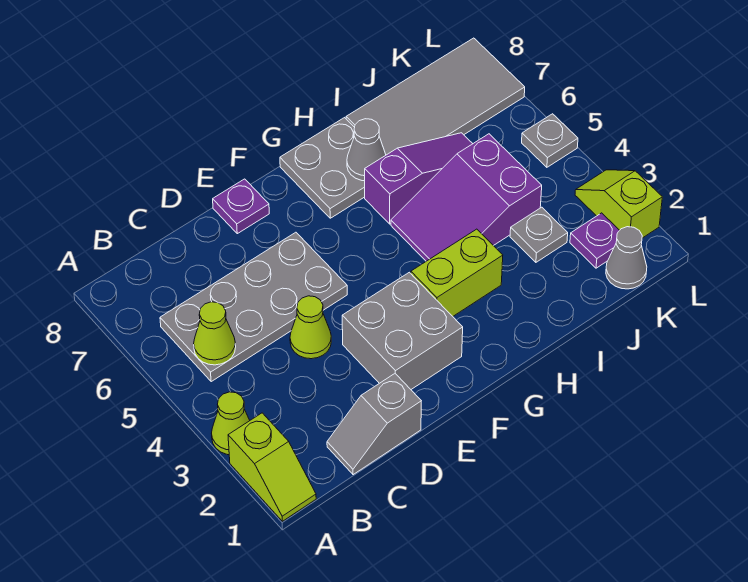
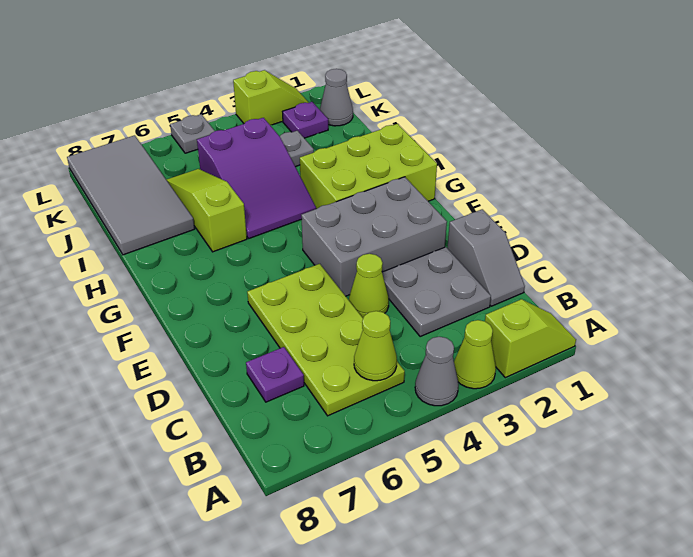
grey 2x4 plate [160,232,347,382] -> lime 2x4 plate [247,264,405,416]
grey 2x2 brick [342,272,463,389] -> grey 2x3 brick [301,177,447,296]
purple 1x1 plate [213,179,269,234] -> purple 1x1 plate moved to [246,347,304,402]
lime 1x2 brick [411,229,503,316] -> lime 2x3 brick [300,124,437,209]
grey 2x2 plate [280,118,365,218] -> grey 2x2 plate moved to [382,247,491,337]
purple 1x3 slope [365,133,473,224] -> lime 1x3 slope [166,169,247,252]
grey 1x1 cone [347,119,386,181] -> grey 1x1 cone moved to [415,337,459,406]
lime 1x2 slope [575,170,662,238] -> lime 1x2 slope turned to [233,70,309,125]

